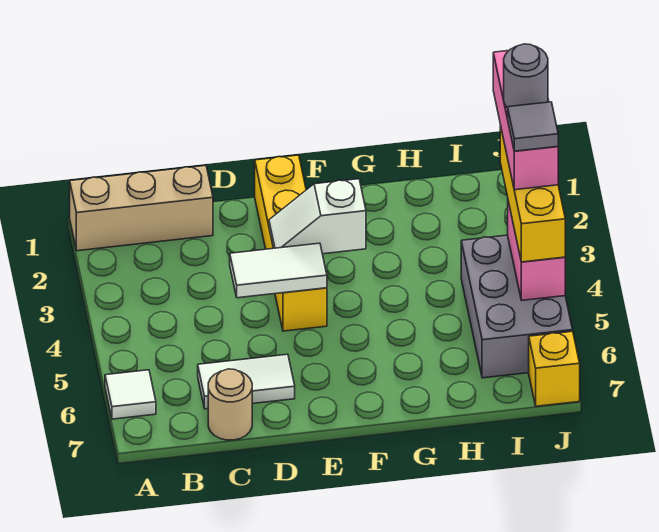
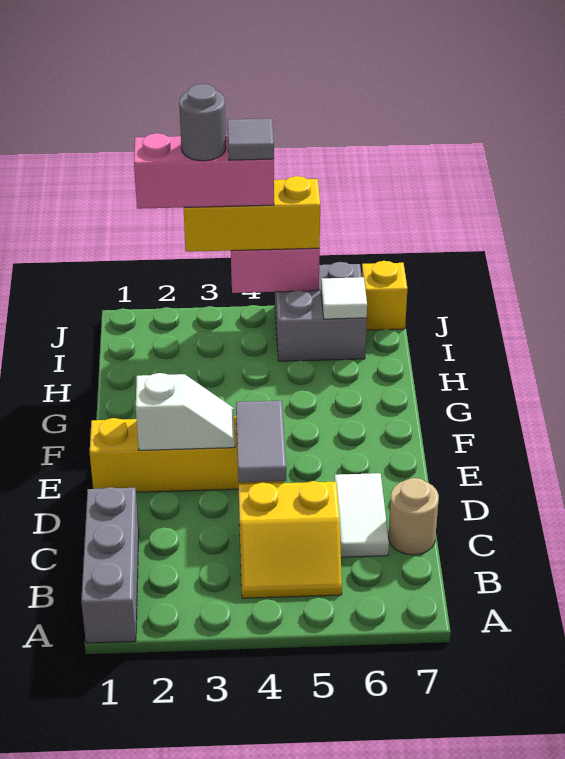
tan 1x3 brick [70,165,213,251] -> grey 1x3 brick [81,487,139,643]
white 1x1 tile [105,370,156,419] -> white 1x1 tile moved to [321,277,367,319]
none -> yellow 2x2 slope [239,481,342,598]
white 1x2 tile [230,243,327,298] -> grey 1x2 tile [236,401,286,482]
white 1x2 slope [269,179,366,254] -> white 1x2 slope turned to [136,373,235,450]
grey 2x3 brick [461,235,573,378] -> grey 2x2 brick [275,262,367,361]

